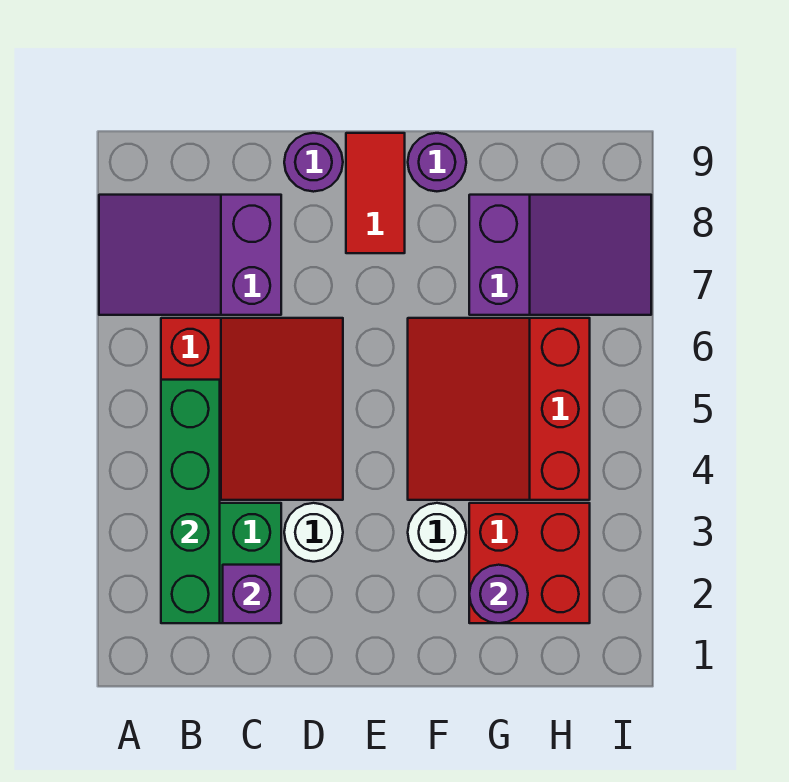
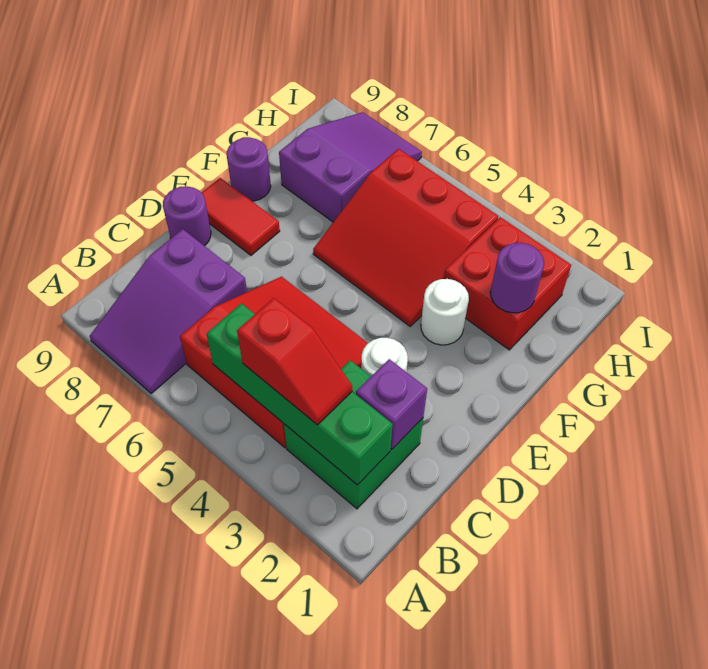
none -> red 1x2 slope [237,298,352,425]

